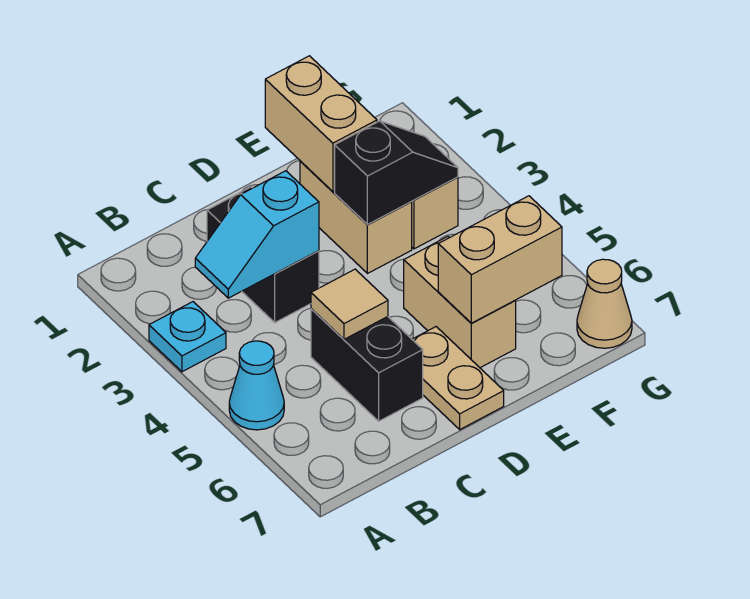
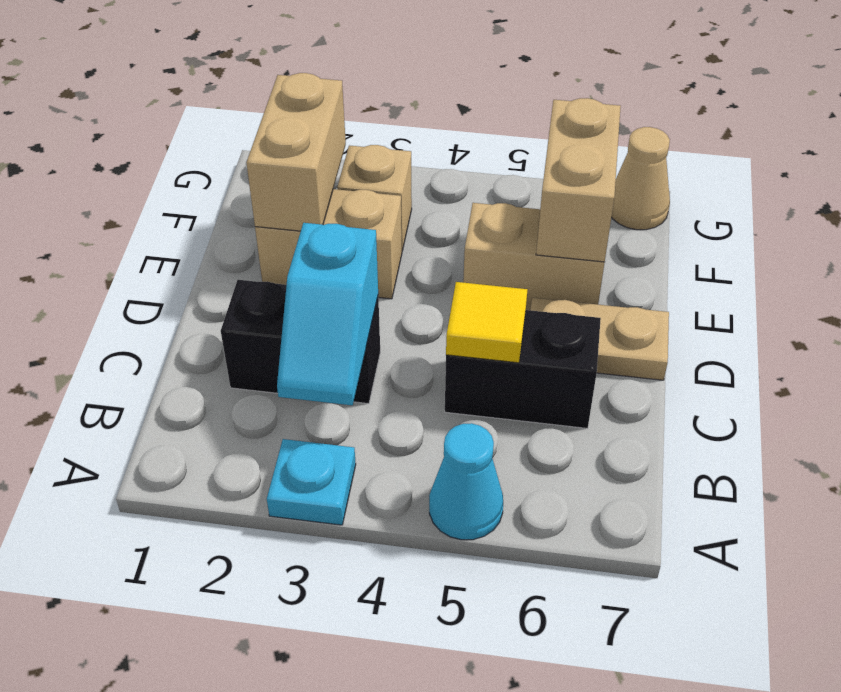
tan 1x1 tile [311,269,388,339] -> yellow 1x1 tile [446,282,527,363]
tan 1x2 brick [265,56,377,191] -> tan 1x2 brick turned to [246,73,346,231]
black 1x2 slope [335,121,458,225] -> none

